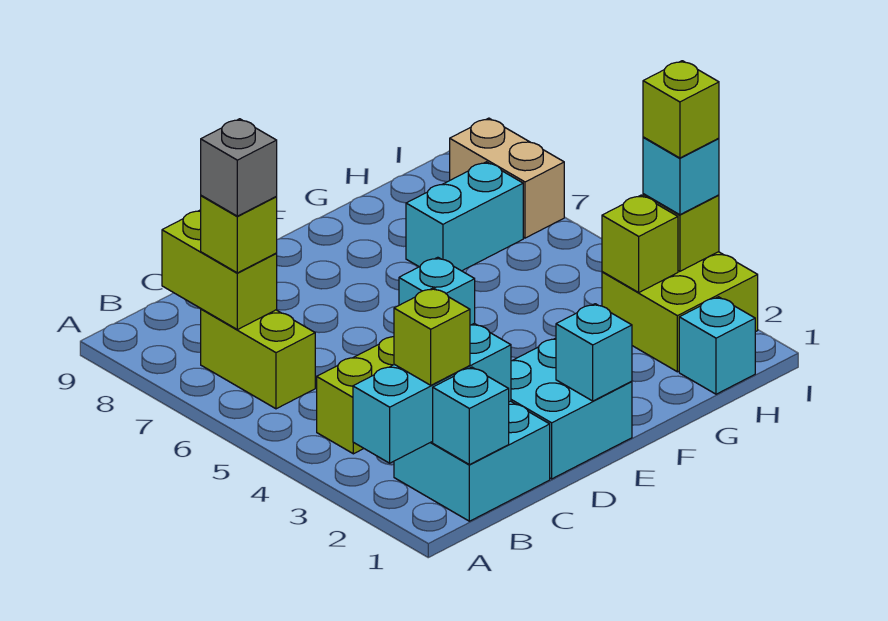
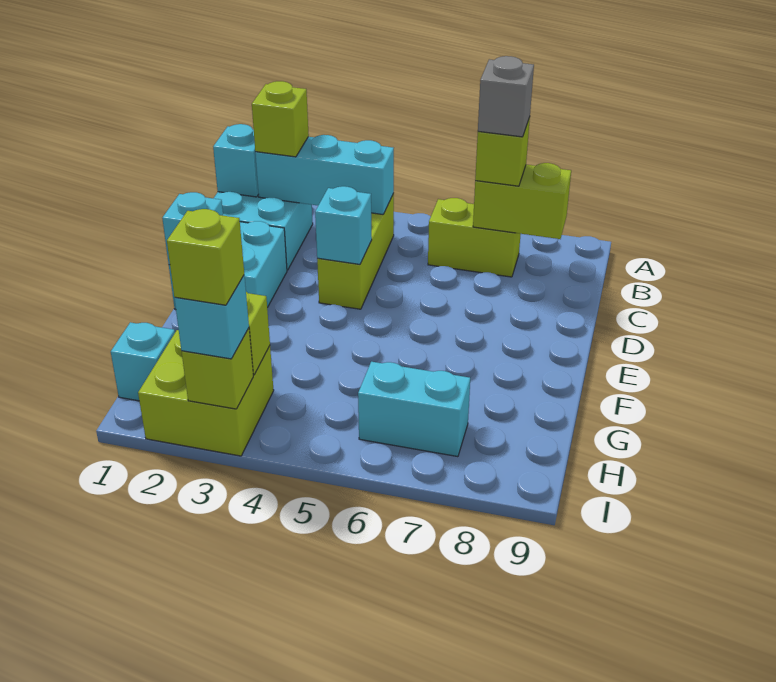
cyan 1x3 brick [353,323,511,463] -> cyan 1x3 brick turned to [255,135,394,214]
cyan 1x2 brick [406,162,523,271] -> cyan 1x2 brick turned to [358,362,470,457]
tan 1x2 brick [450,118,564,238] -> none

